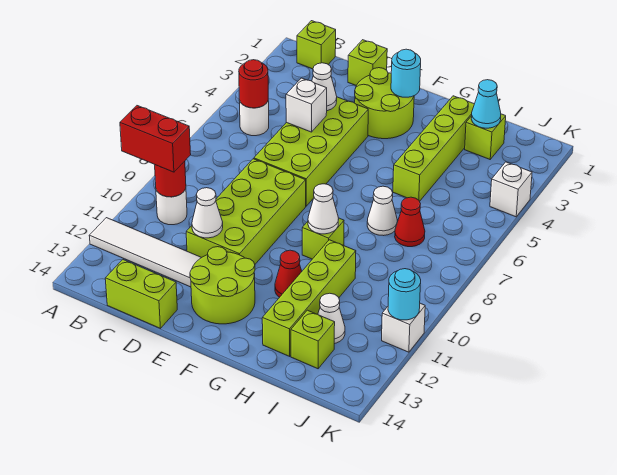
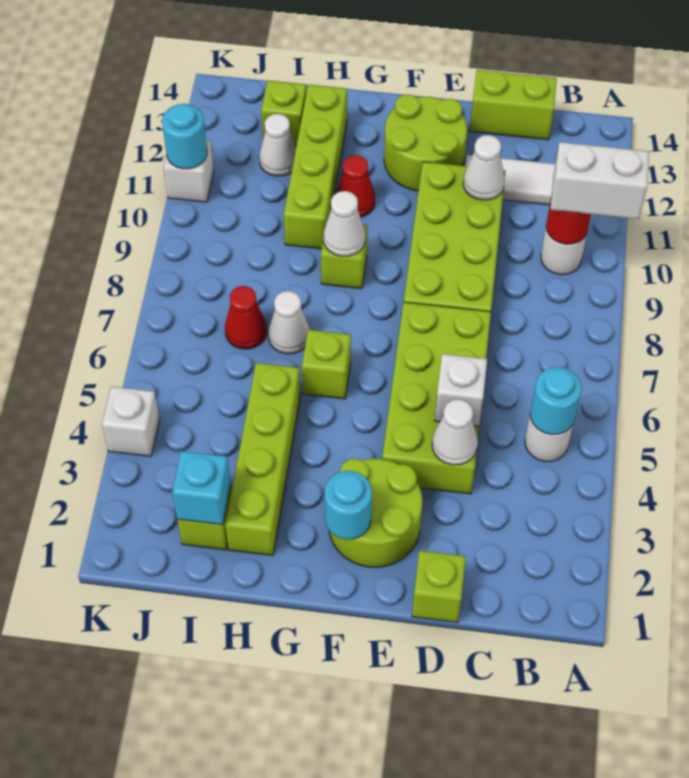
red 1x2 brick [120,106,191,172] -> white 1x2 brick [550,142,649,219]
lime 1x1 brick [297,21,336,69] -> lime 1x1 brick moved to [302,330,351,399]
red 1x1 round brick [239,60,268,108] -> cyan 1x1 round brick [530,367,582,435]
cyan 1x1 cone [471,80,501,128] -> cyan 1x1 brick [172,451,231,525]

